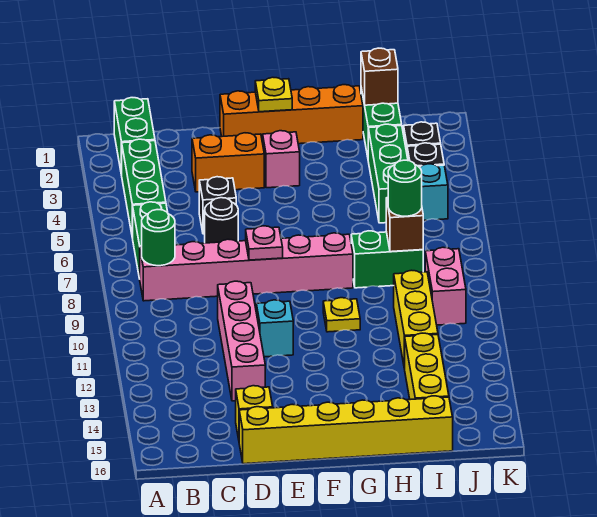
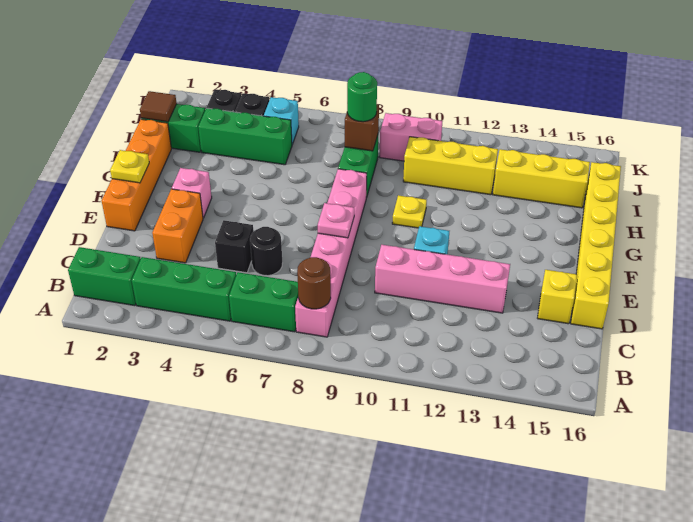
green 1x1 round brick [142,210,175,266] -> brown 1x1 round brick [297,257,331,309]
brown 1x1 brick [361,48,398,105] -> brown 1x1 tile [140,91,177,122]

